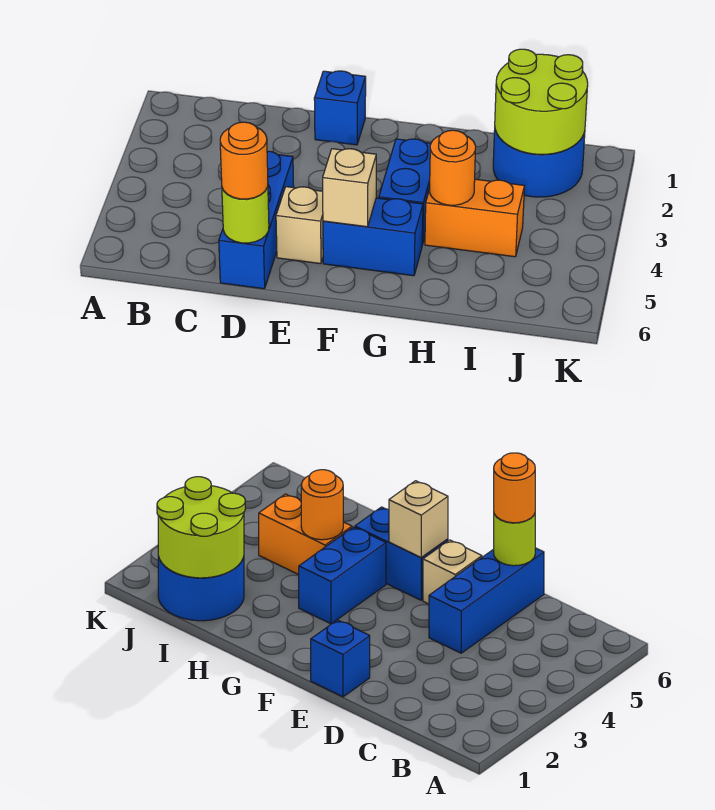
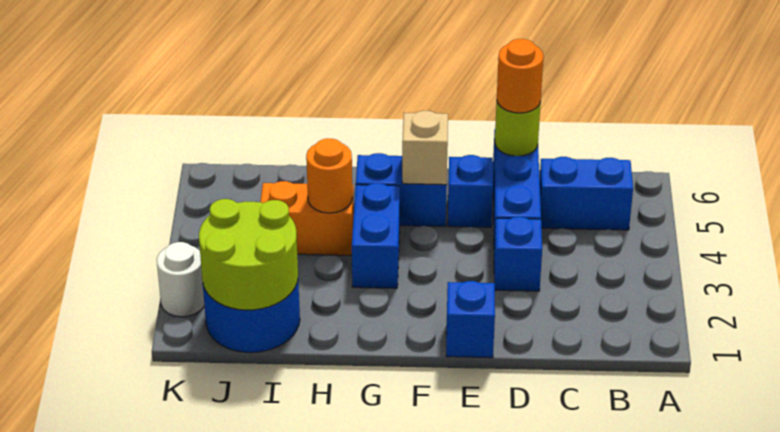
none -> blue 1x2 brick [540,157,633,230]
none -> blue 1x1 brick [494,217,542,291]
tan 1x1 brick [276,187,323,264] -> blue 1x1 brick [448,155,493,227]
none -> white 1x1 round brick [157,242,205,317]

